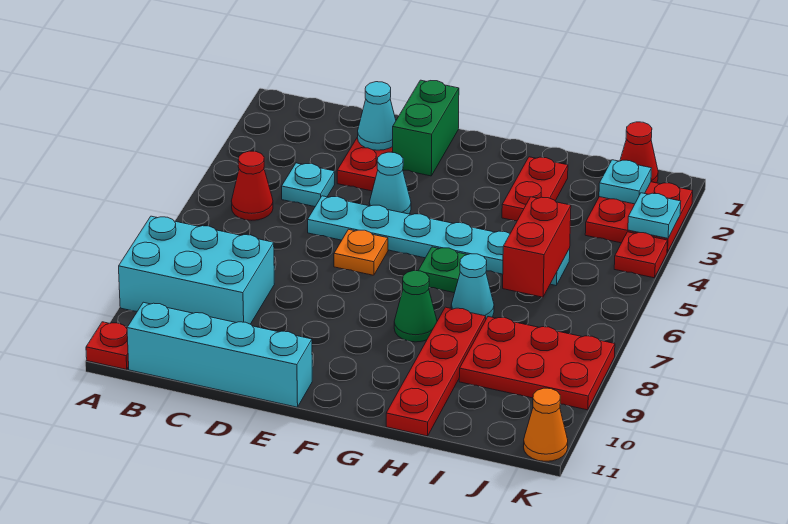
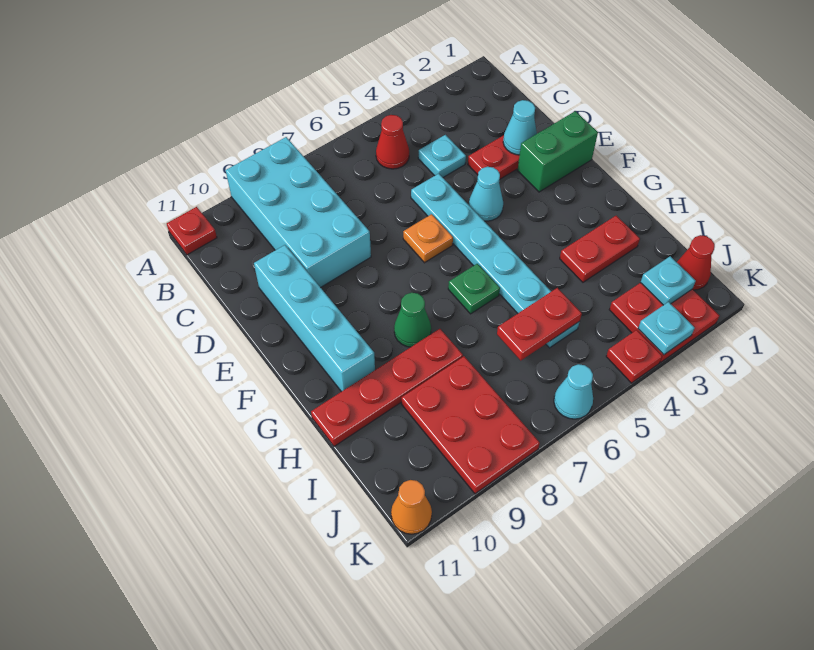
cyan 2x3 brick [119,216,274,324] -> cyan 2x4 brick [226,137,371,287]
cyan 1x4 brick [127,302,312,407] -> cyan 1x4 brick moved to [254,245,375,392]
cyan 1x1 cone [451,254,494,319] -> cyan 1x1 cone moved to [554,364,593,419]
red 1x2 brick [503,197,571,297] -> red 1x2 plate [497,288,582,360]

